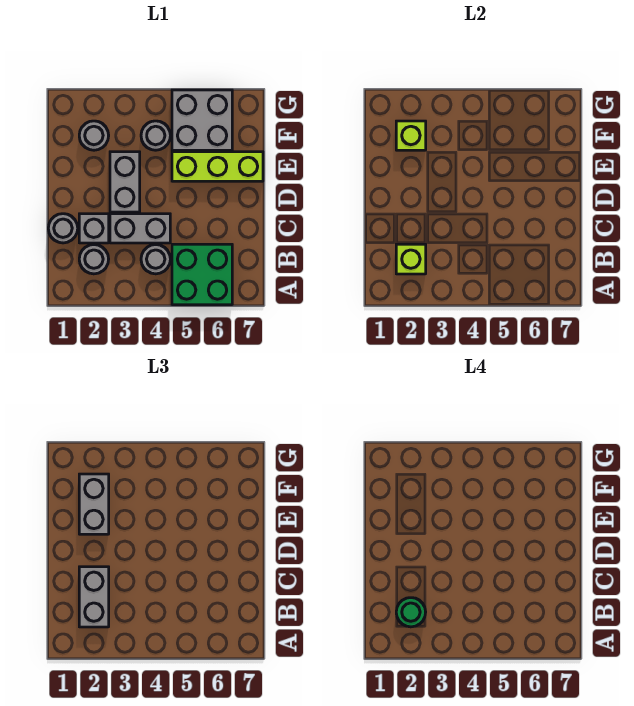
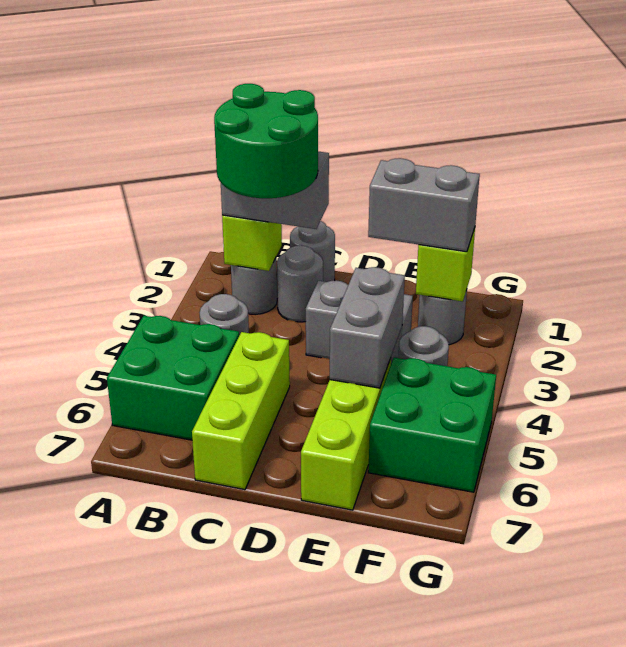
green 1x1 round brick [396,598,426,627] -> green 2x2 round brick [214,84,318,198]
grey 1x1 brick [79,214,109,243] -> grey 1x1 round brick [277,245,323,322]
grey 1x2 brick [110,214,170,243] -> grey 1x2 brick moved to [330,267,405,388]
none -> lime 1x3 brick [192,332,290,490]
grey 2x2 brick [172,90,232,150] -> green 2x2 brick [368,358,496,492]

